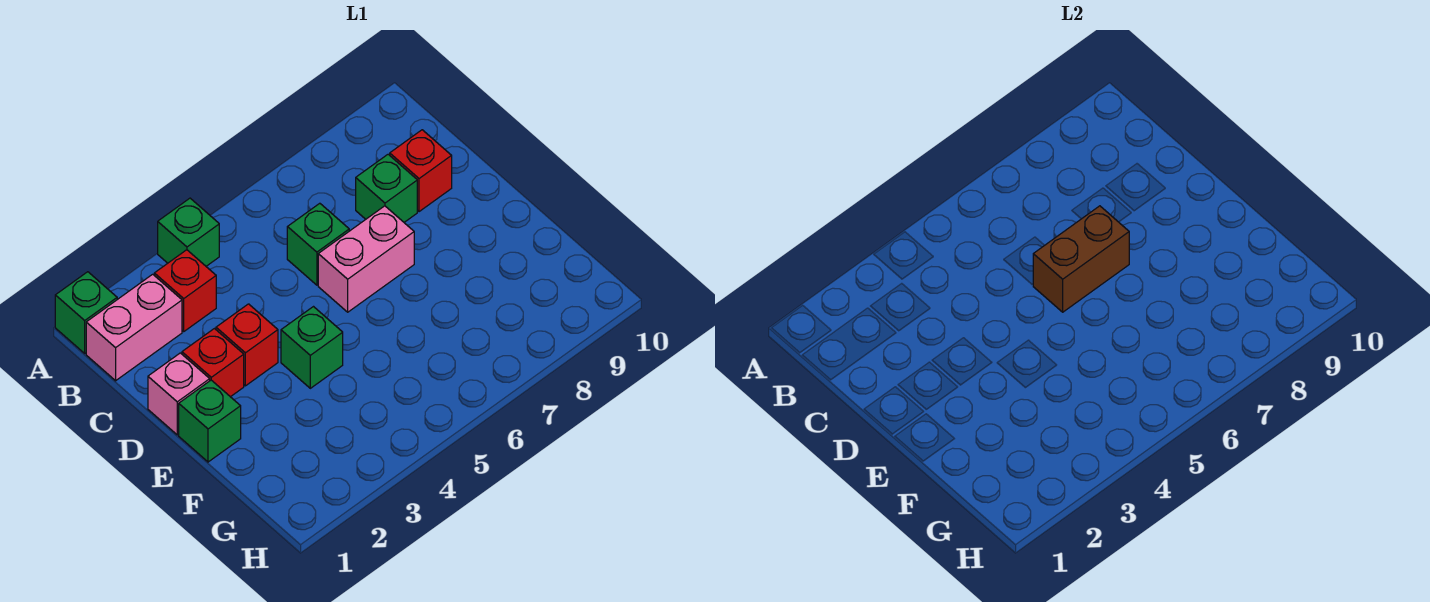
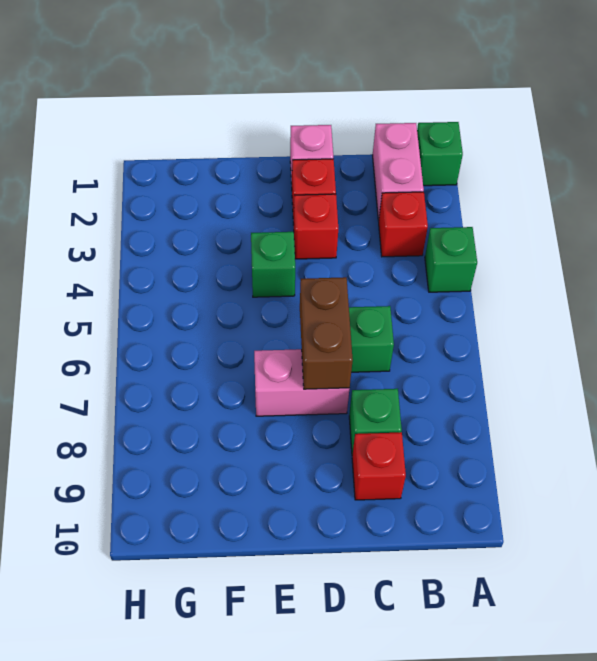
pink 1x2 brick [318,206,414,312] -> pink 1x2 brick turned to [254,349,350,416]
green 1x1 brick [179,380,241,462] -> none

